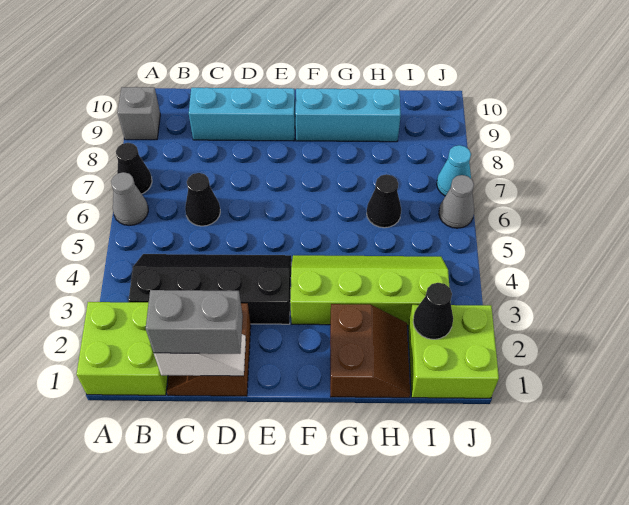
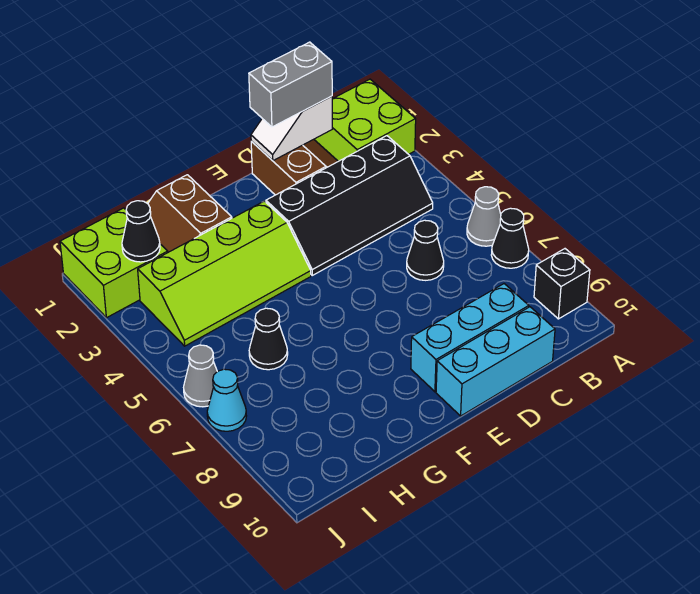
grey 1x1 brick [117,87,160,140] -> black 1x1 brick [534,249,590,319]
cyan 1x3 brick [295,88,401,142] -> cyan 1x3 brick moved to [436,307,555,416]

